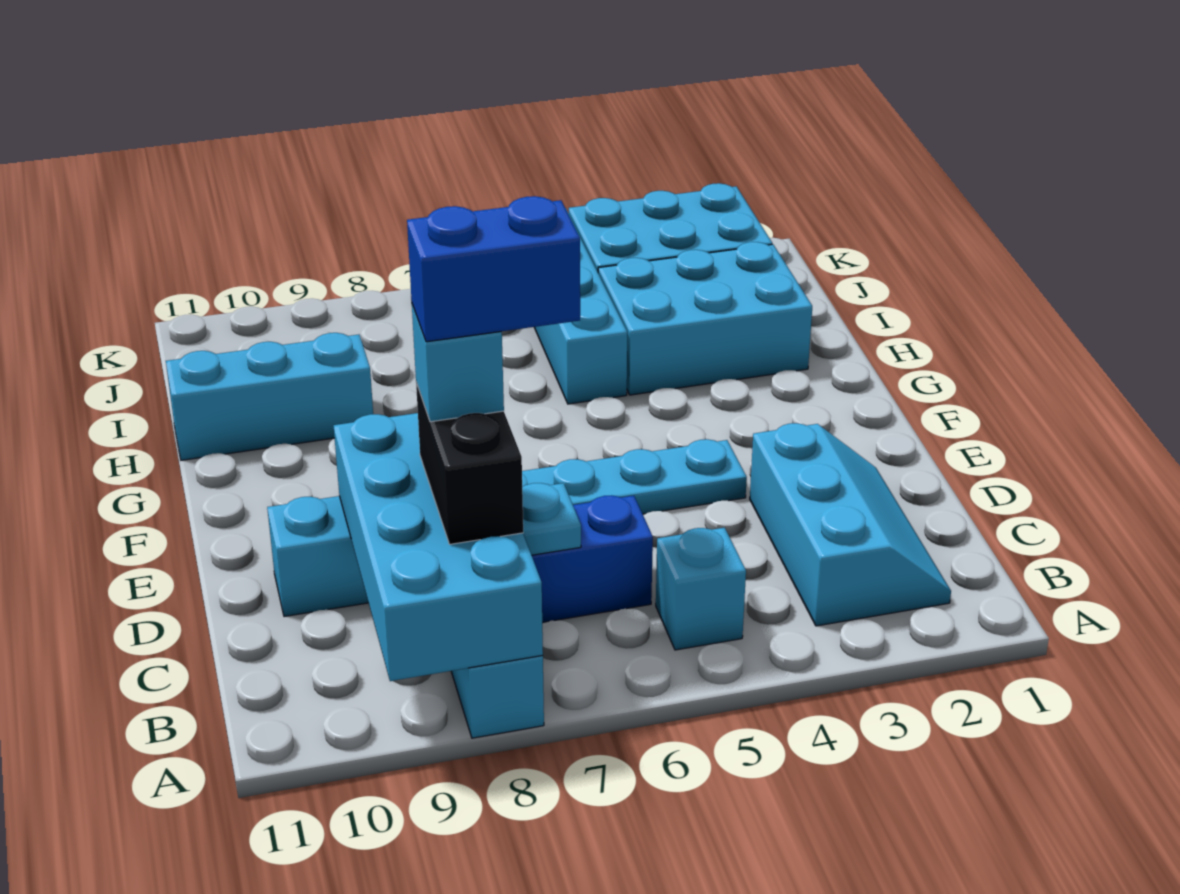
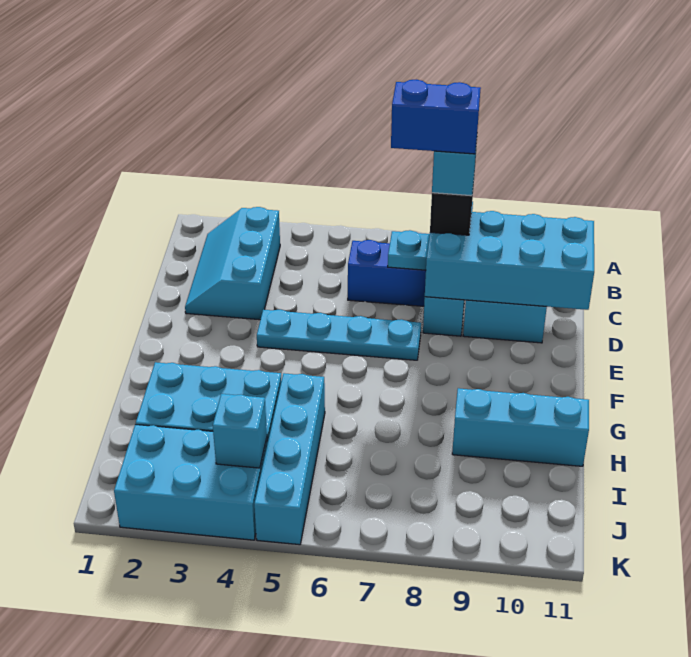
cyan 2x4 brick [334,413,543,681] -> cyan 2x4 brick turned to [425,211,594,310]
cyan 1x1 brick [656,528,746,650] -> cyan 1x1 brick moved to [213,394,267,468]

